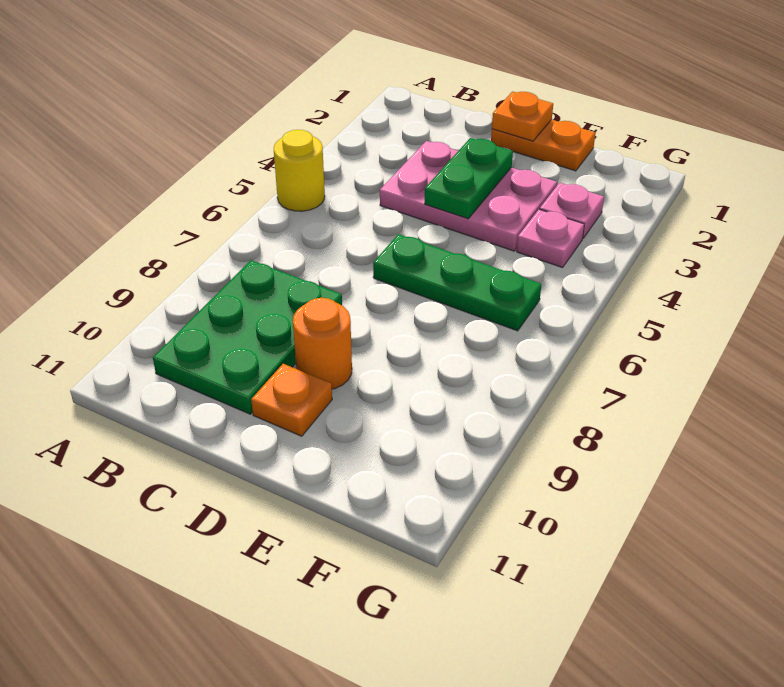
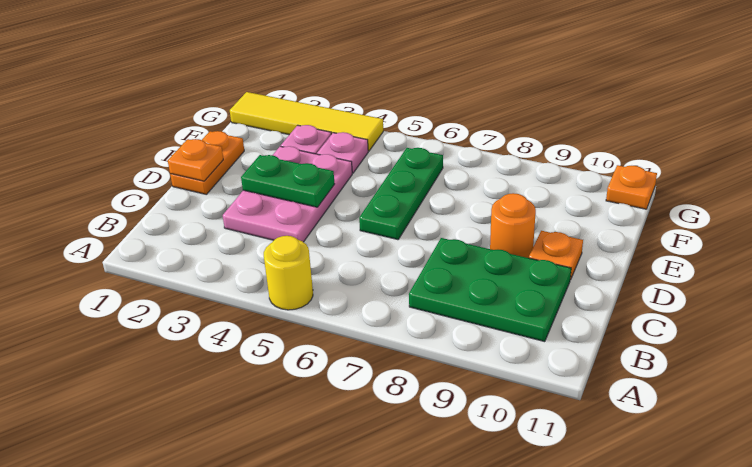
none -> yellow 1x4 tile [230,92,383,151]
none -> orange 1x1 plate [606,165,657,209]

